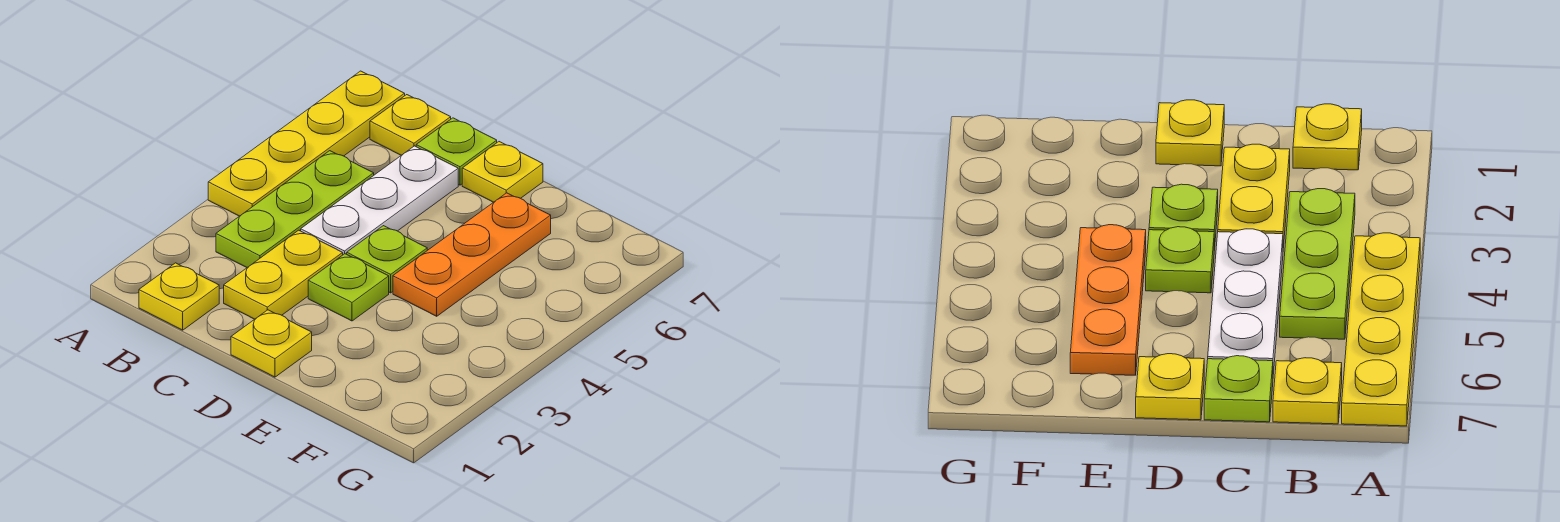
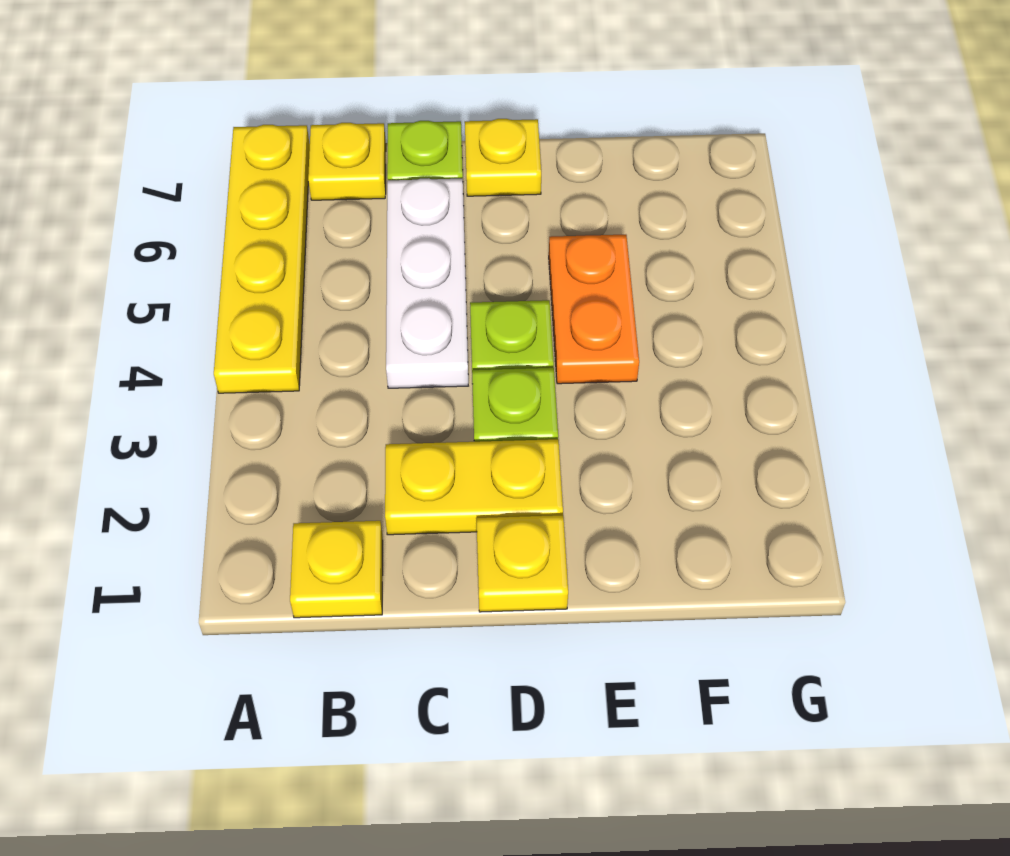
lime 1x3 plate [216,151,374,267] -> none
yellow 1x2 plate [224,230,343,319] -> yellow 1x2 plate turned to [385,439,563,535]
orange 1x3 plate [393,193,551,316] -> orange 1x2 plate [549,235,639,384]

